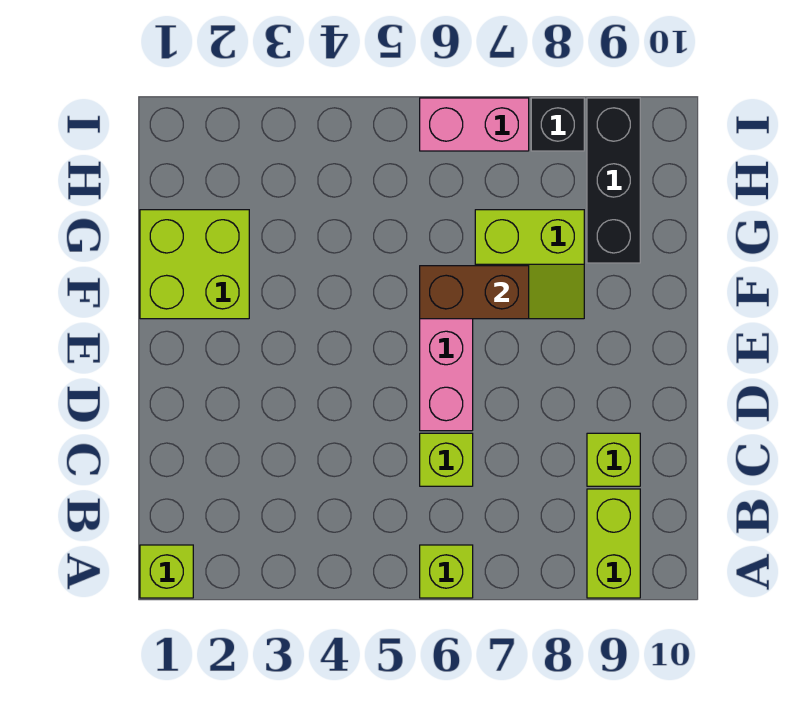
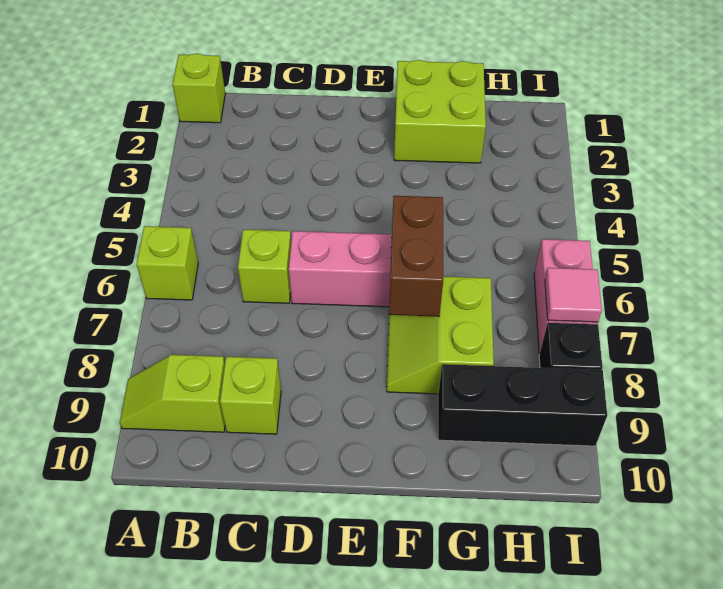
lime 1x2 brick [587,489,640,598] -> lime 1x2 slope [120,355,225,432]
none -> pink 1x1 tile [545,268,602,322]

